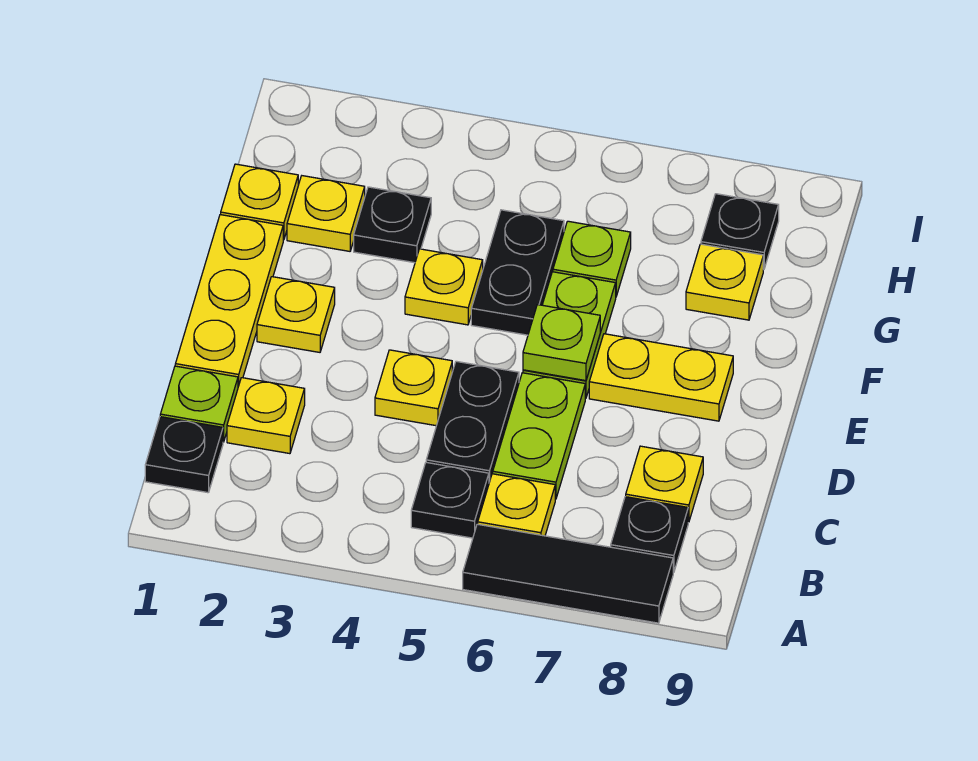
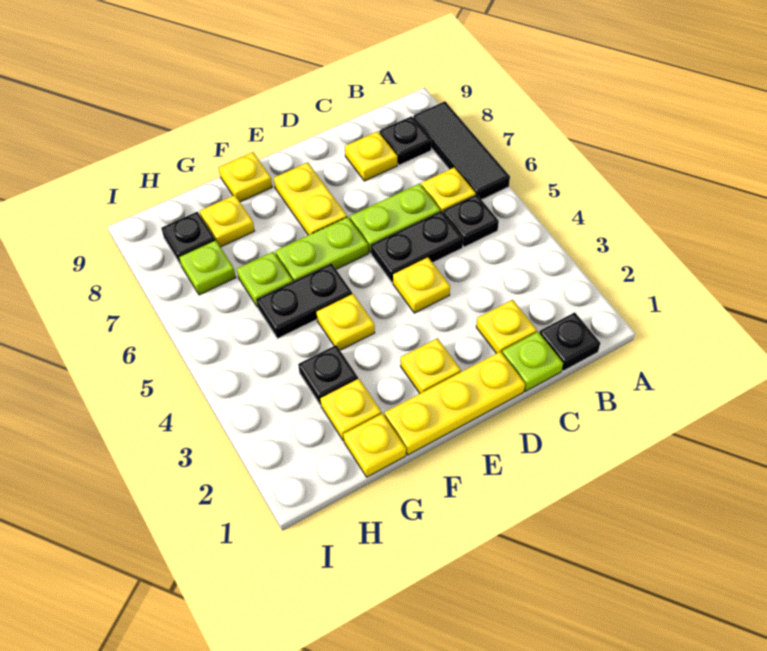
lime 1x1 plate [523,305,600,381] -> lime 1x1 plate moved to [179,240,236,295]
none -> yellow 1x1 plate [219,152,272,202]

